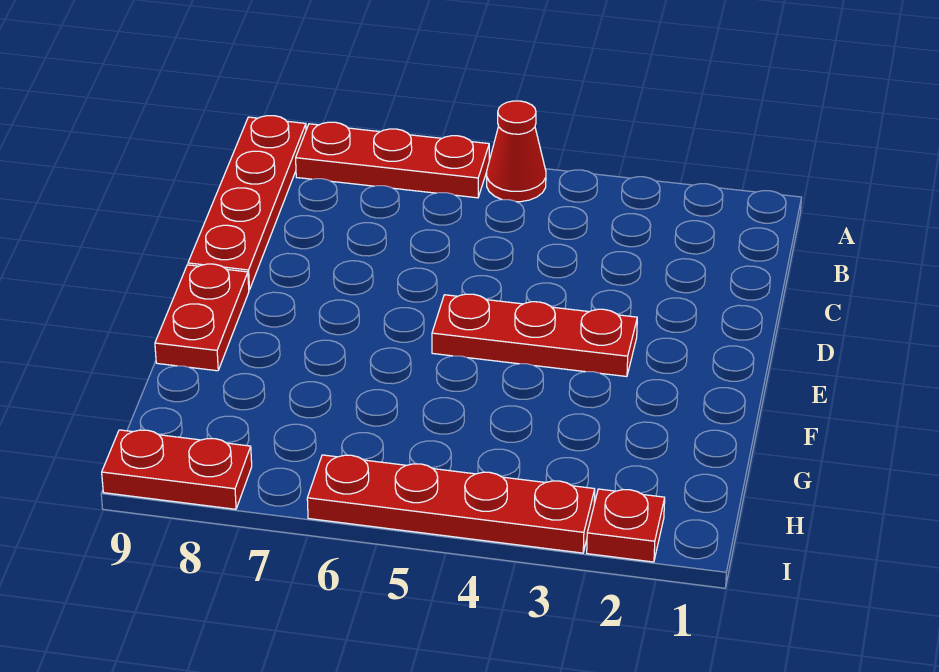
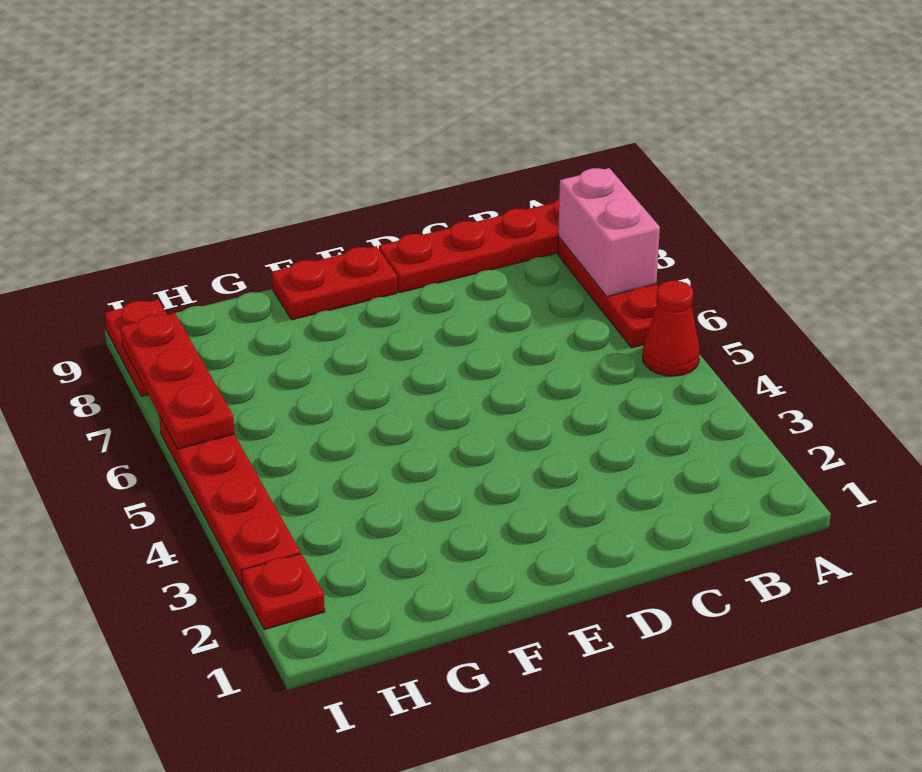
none -> pink 1x2 brick [558,168,660,296]
red 1x3 plate [432,294,637,377] -> red 1x3 plate moved to [120,313,235,449]

